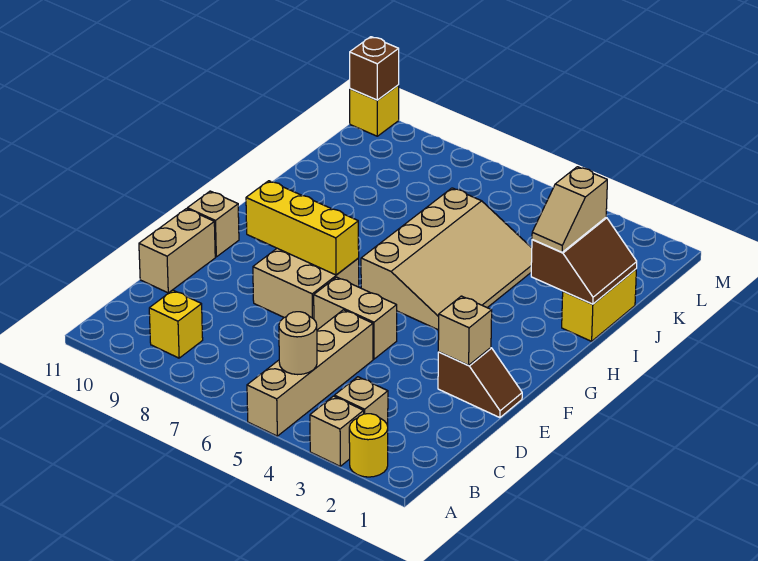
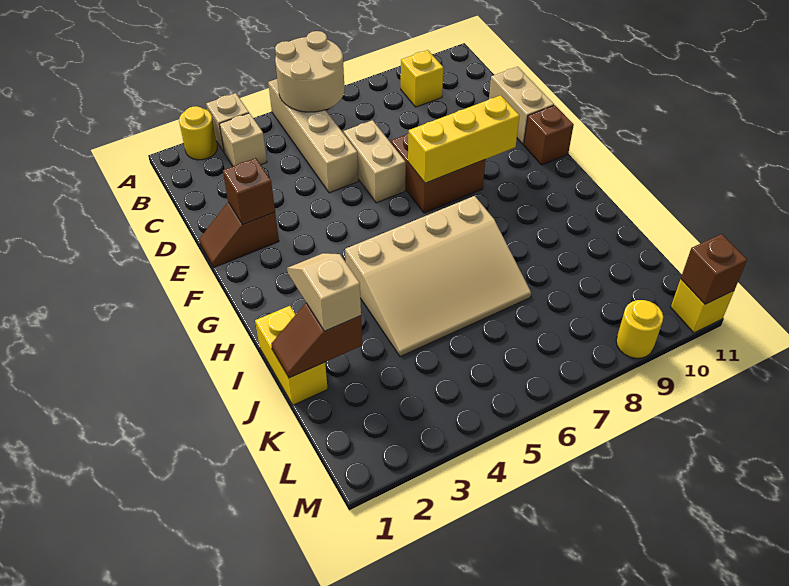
tan 1x1 round brick [279,312,317,375] -> tan 2x2 round brick [275,31,345,112]
tan 1x1 brick [438,296,492,365] -> brown 1x1 brick [223,158,275,225]
tan 1x2 brick [314,277,397,359] -> tan 1x2 brick turned to [343,120,406,203]
tan 2x2 brick [253,248,359,319] -> brown 2x2 brick [391,133,485,213]
tan 1x1 brick [187,191,239,257] -> brown 1x1 brick [524,105,574,165]
tan 3x4 slope [361,188,532,330] -> tan 3x4 slope turned to [345,196,531,357]
brown 2x2 slope [531,218,637,304] -> brown 1x2 slope [271,303,362,378]
none -> yellow 1x1 round brick [616,300,663,358]

